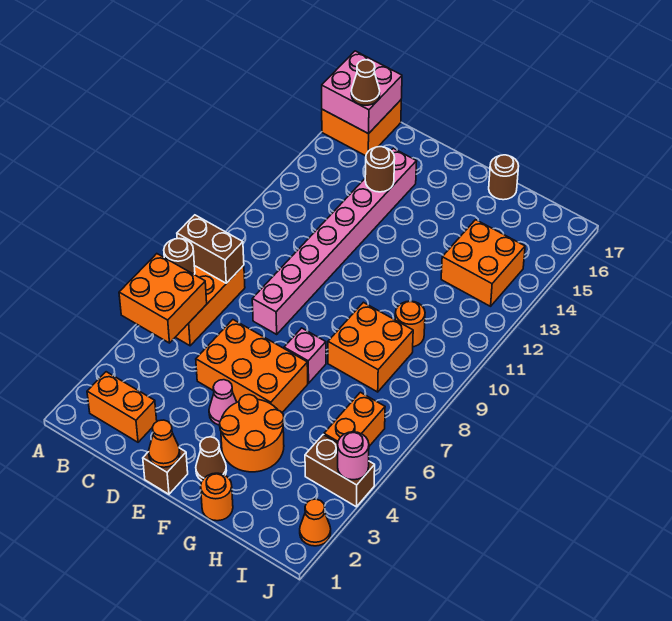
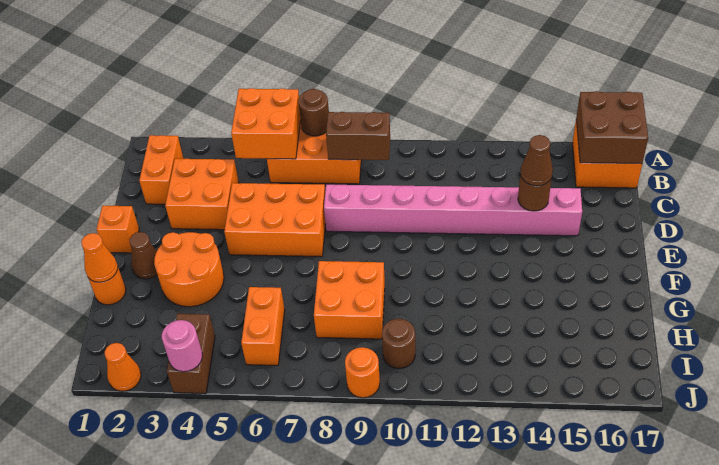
brown 1x2 brick [177,215,244,283] -> brown 1x2 brick turned to [326,112,390,160]
pink 2x2 brick [322,51,402,134] -> brown 2x2 brick [576,91,648,164]
brown 1x1 cone [351,60,380,105] -> brown 1x1 cone moved to [520,135,553,186]
orange 2x3 brick [196,320,308,413] -> orange 2x3 brick turned to [224,183,325,257]
brown 1x1 brick [143,448,188,494] -> orange 1x1 brick [97,206,139,253]
orange 1x1 cone [149,420,180,467] -> orange 1x1 cone moved to [81,233,118,282]
pink 1x1 cone [209,380,237,425] -> none
pink 1x1 brick [284,328,326,383] -> none
brown 1x1 round brick [489,155,519,200] -> brown 1x1 round brick moved to [382,319,415,369]
orange 1x1 round brick [395,301,425,347] -> orange 1x1 round brick moved to [345,347,380,398]
orange 2x2 brick [441,220,525,306] -> orange 2x2 brick moved to [165,159,239,230]
orange 1x2 brick [324,392,385,446] -> orange 1x2 brick turned to [241,287,285,365]

